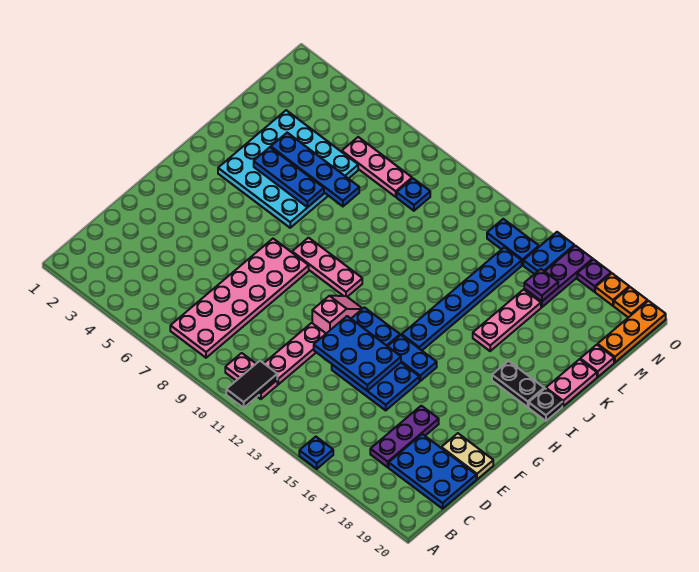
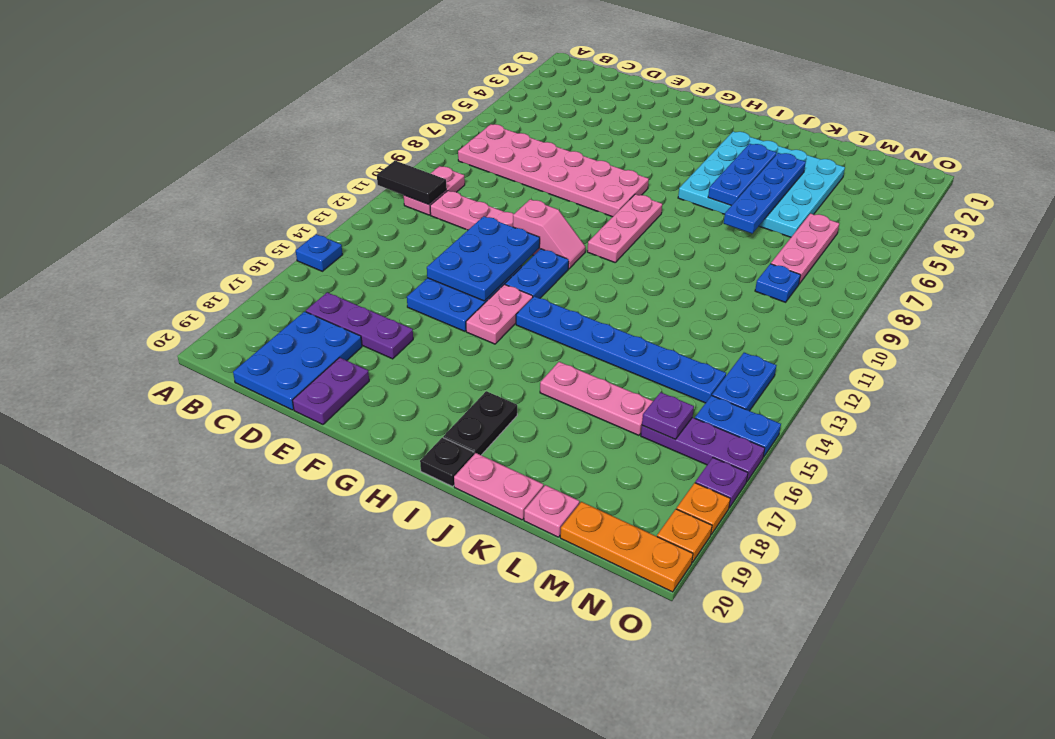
tan 1x2 plate [441,433,493,479] -> purple 1x2 plate [292,358,369,424]
blue 1x2 plate [388,335,437,381] -> pink 1x2 plate [466,284,533,344]

